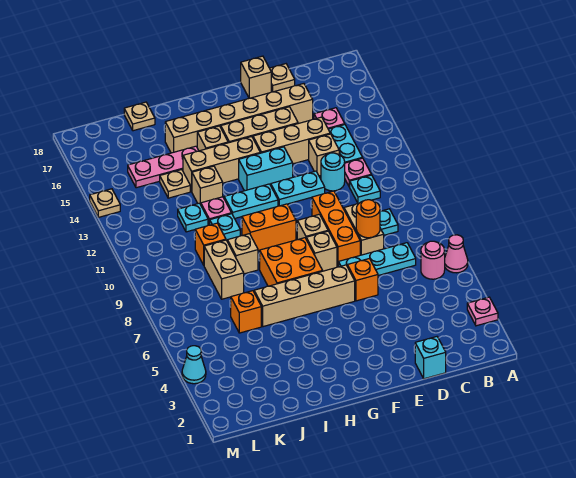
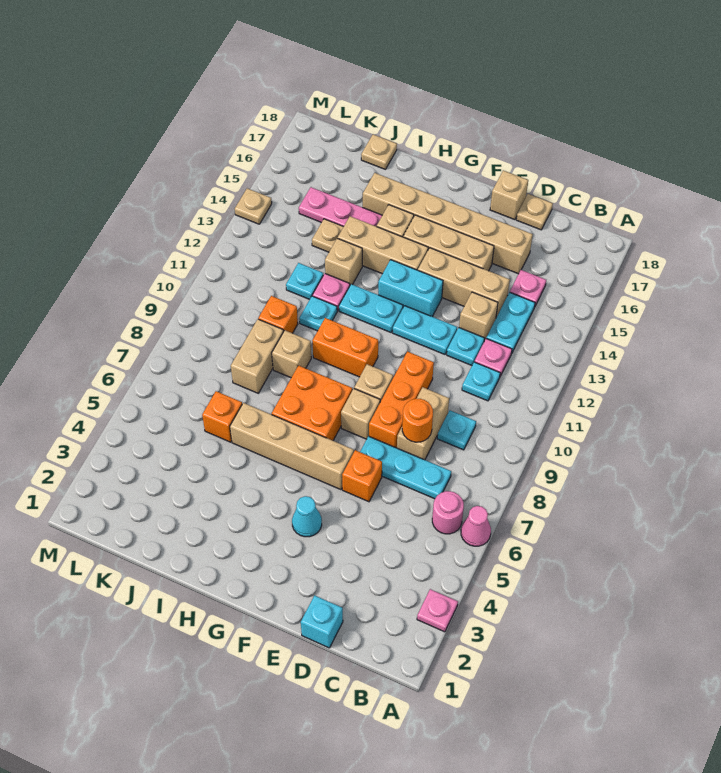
cyan 1x1 round brick [321,153,345,191] -> cyan 1x1 plate [447,328,485,365]
cyan 1x1 cone [182,346,206,384] -> cyan 1x1 cone moved to [292,496,322,537]

